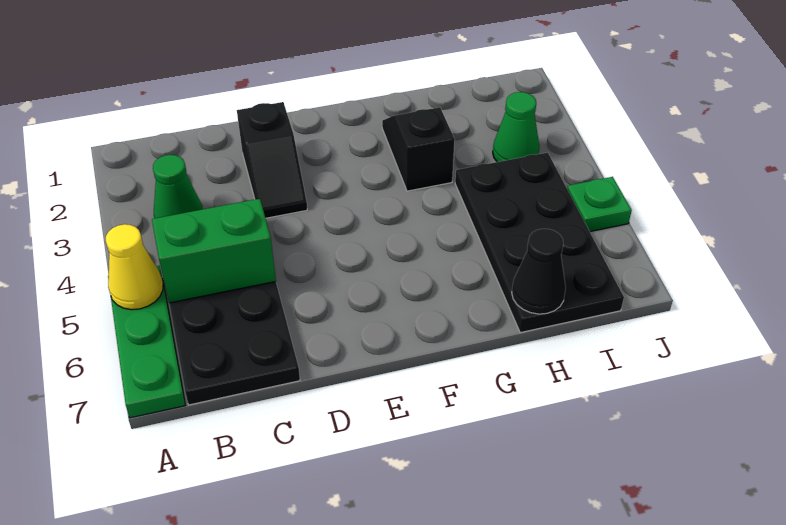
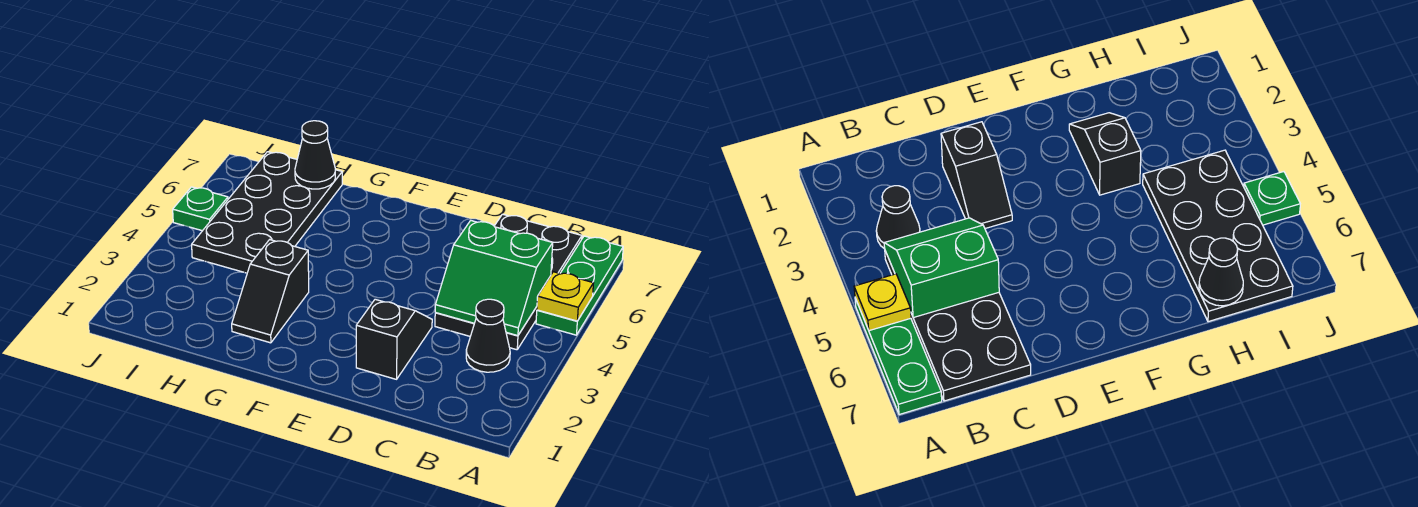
yellow 1x1 cone [106,224,163,310] -> yellow 1x1 plate [537,272,593,321]
green 1x1 cone [153,155,203,218] -> black 1x1 cone [466,299,510,372]
green 1x1 cone [493,92,539,162] -> none

